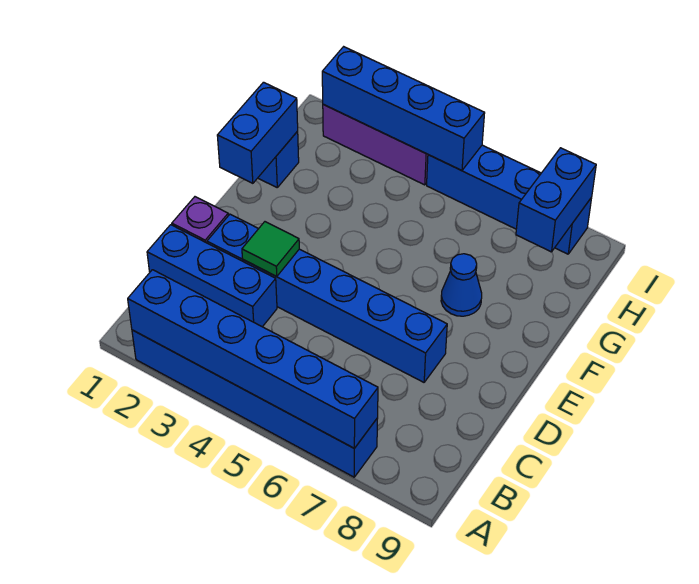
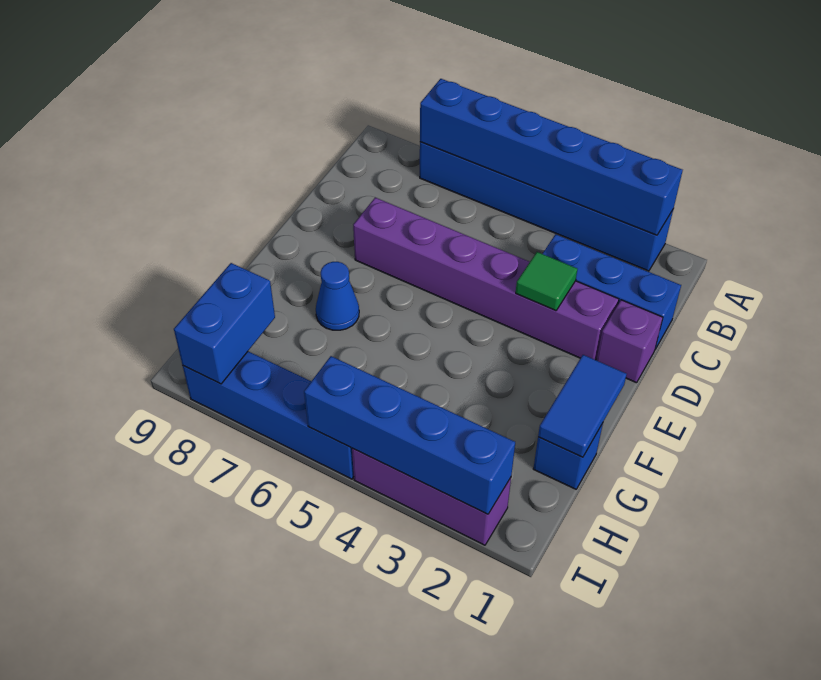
blue 1x6 brick [207,214,447,382] -> purple 1x6 brick [353,198,619,360]
blue 1x2 brick [217,82,298,183] -> blue 1x2 tile [538,355,627,457]

